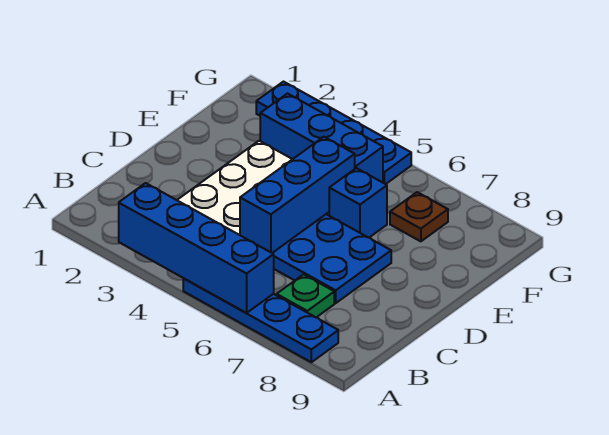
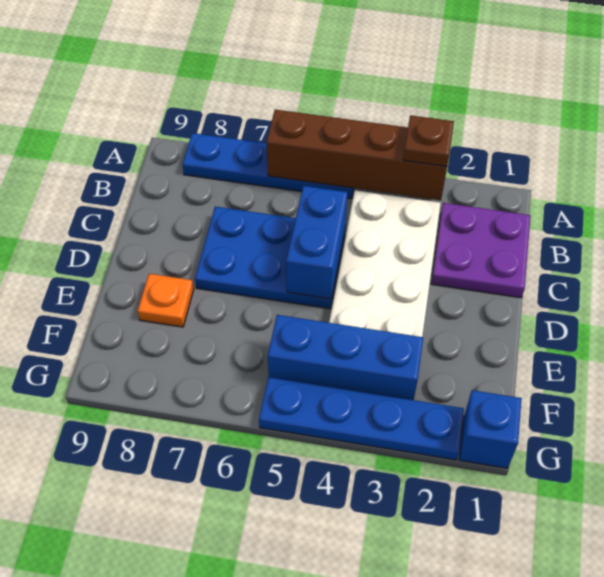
blue 1x4 brick [119,183,274,313] -> brown 1x4 brick [266,110,447,200]
none -> purple 2x2 plate [431,203,531,298]
green 1x1 plate [277,274,334,317] -> none
blue 1x3 brick [240,137,355,253] -> blue 1x2 brick [286,186,347,299]
blue 1x1 brick [329,168,387,238] -> blue 1x1 brick moved to [459,390,522,468]
none -> orange 1x1 plate [137,274,194,327]
brown 1x1 plate [390,192,448,241] -> brown 1x1 plate moved to [403,115,454,166]

